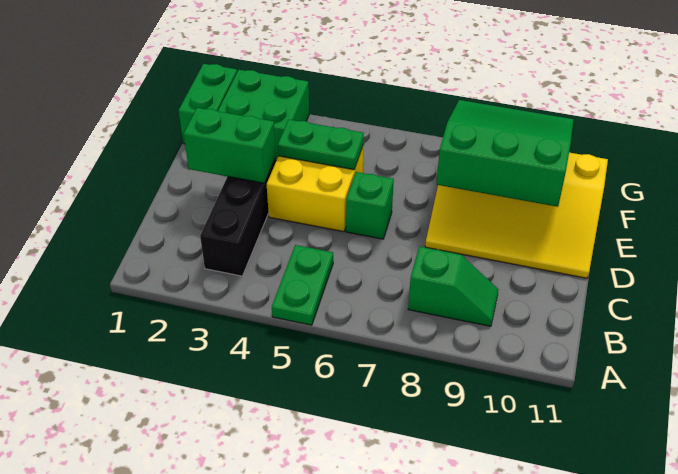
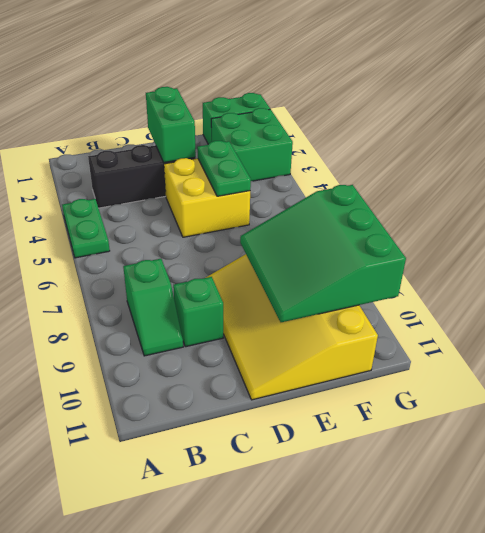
green 1x2 plate [272,245,333,325] -> green 1x2 plate turned to [62,199,110,258]
green 1x1 brick [346,172,394,239] -> green 1x1 brick moved to [173,277,223,347]
green 3x3 slope [436,100,574,207] -> green 3x3 slope turned to [240,185,406,322]

